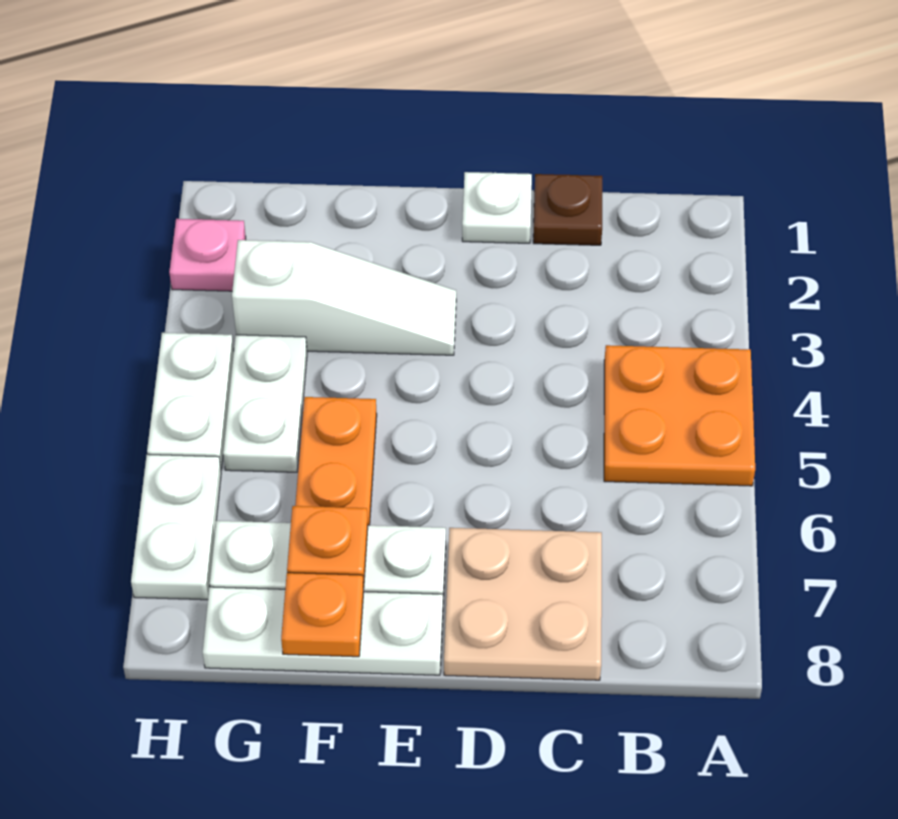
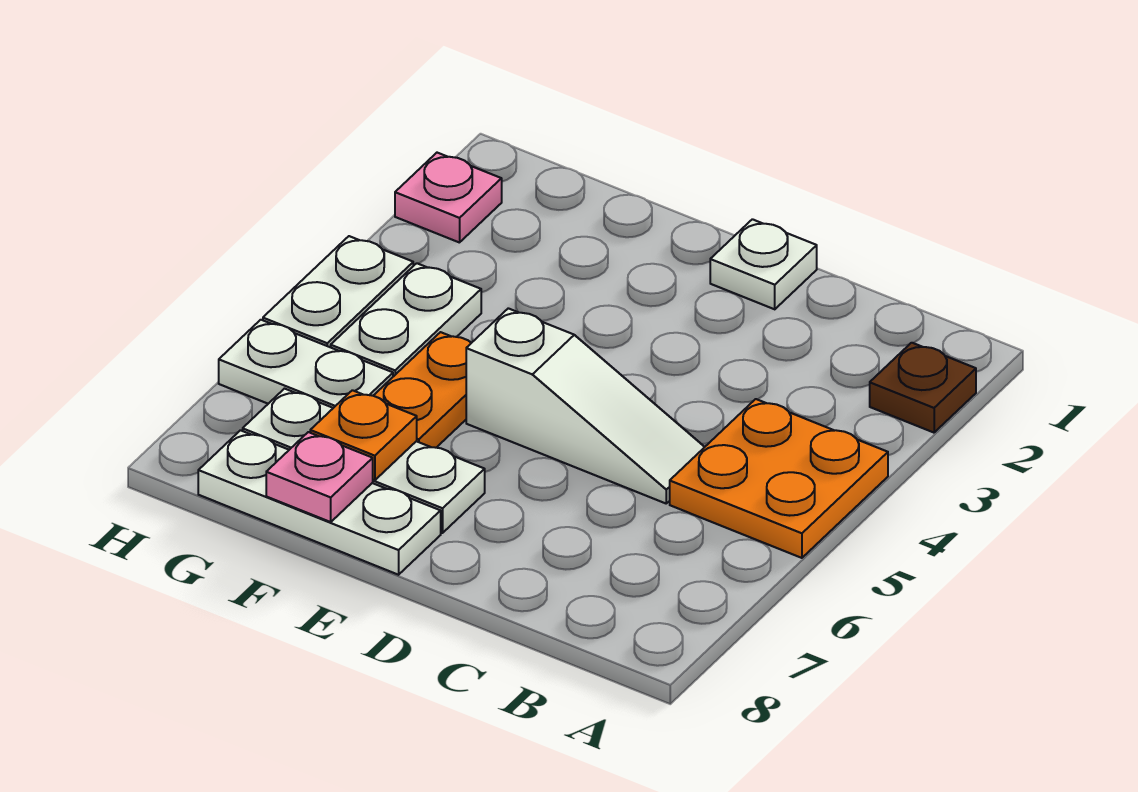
brown 1x1 plate [533,174,602,245] -> brown 1x1 plate moved to [870,343,976,433]
tan 2x2 plate [444,528,602,680] -> none
white 1x3 slope [232,240,456,355] -> white 1x3 slope moved to [466,308,704,503]
orange 1x1 plate [281,573,364,657] -> pink 1x1 plate [266,432,373,522]
white 1x2 plate [131,454,221,600] -> white 1x2 plate turned to [219,320,393,408]

